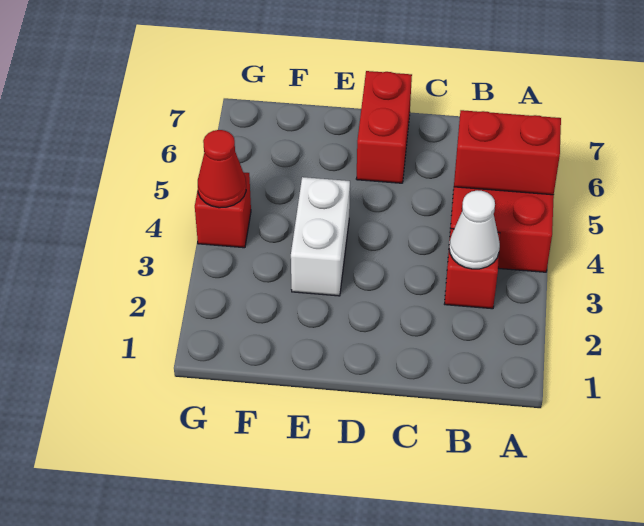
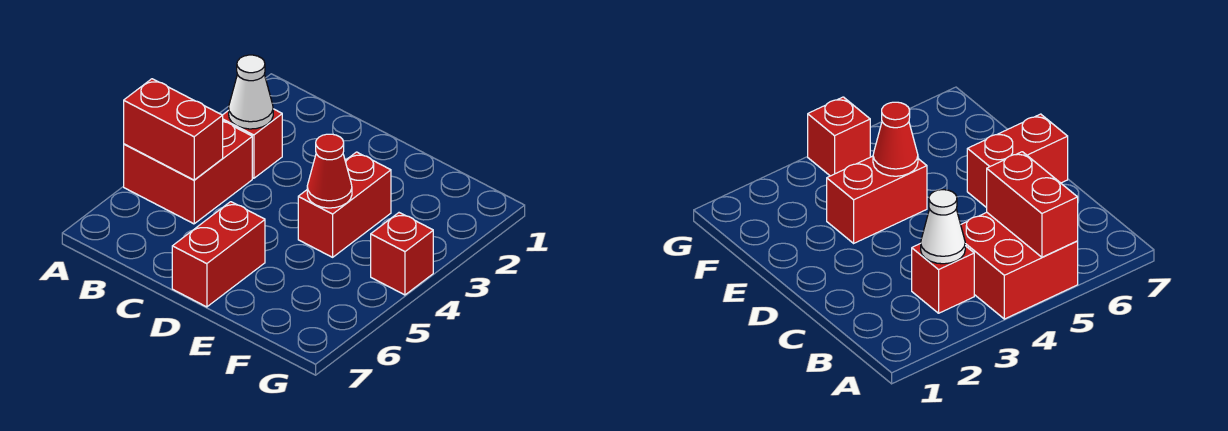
white 1x2 brick [291,177,350,296] -> red 1x2 brick [298,152,391,257]
red 1x1 cone [198,130,246,208] -> red 1x1 cone moved to [307,134,352,208]

